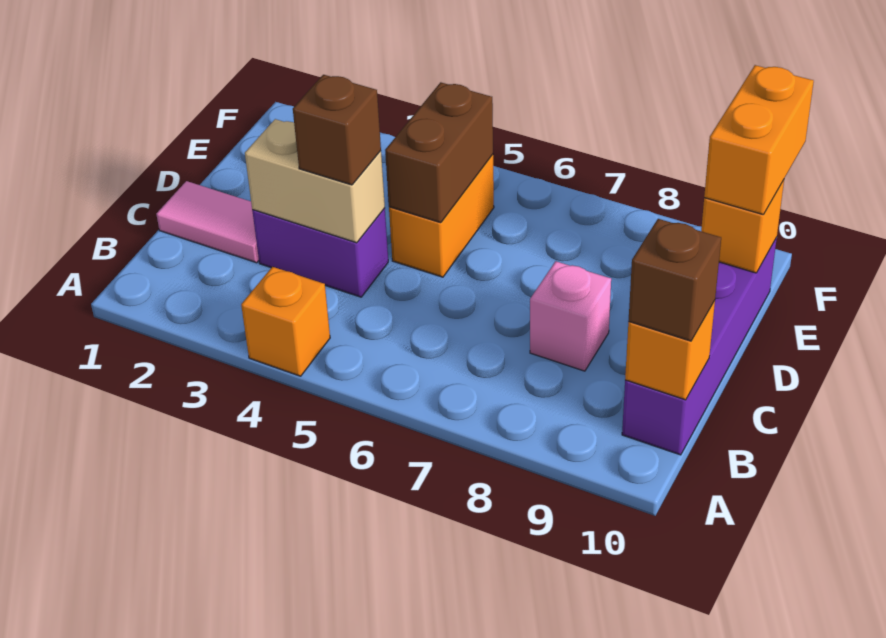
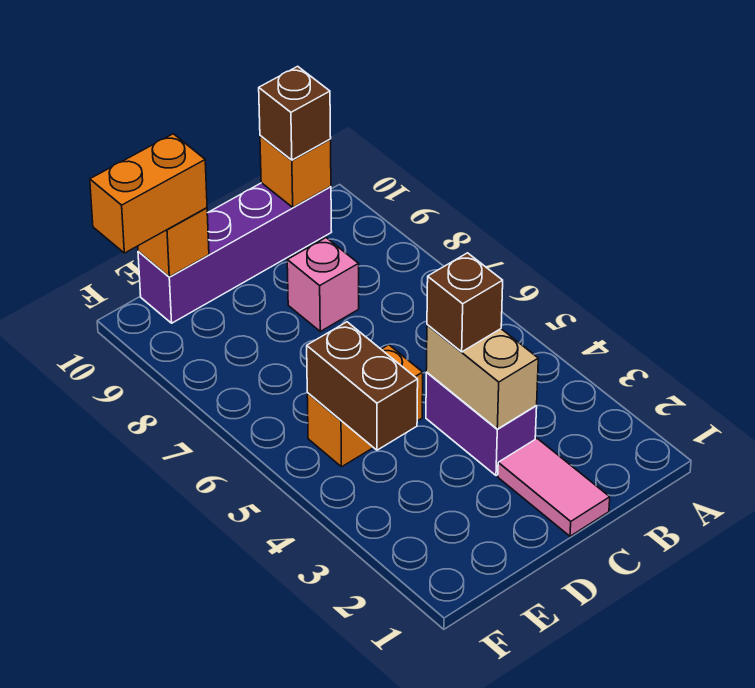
orange 1x1 brick [241,267,330,376] -> none
brown 1x2 brick [385,82,493,223] -> brown 1x2 brick turned to [307,322,418,450]

